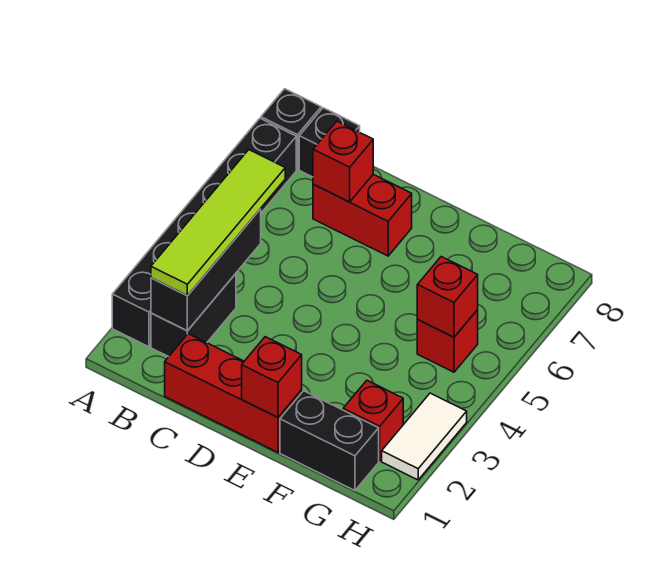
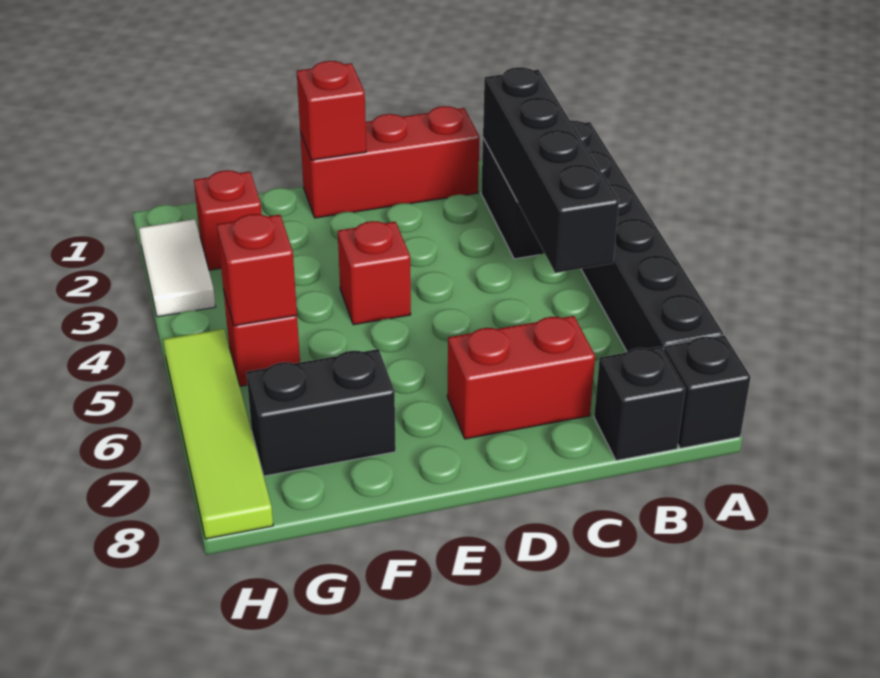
black 1x3 brick [151,209,261,331] -> black 1x4 brick [483,67,619,273]
lime 1x4 tile [151,150,285,296] -> lime 1x4 tile moved to [163,329,273,539]
red 1x1 brick [313,121,373,202] -> red 1x1 brick moved to [338,221,411,325]
black 1x2 brick [280,391,379,490] -> black 1x2 brick moved to [246,349,396,476]

